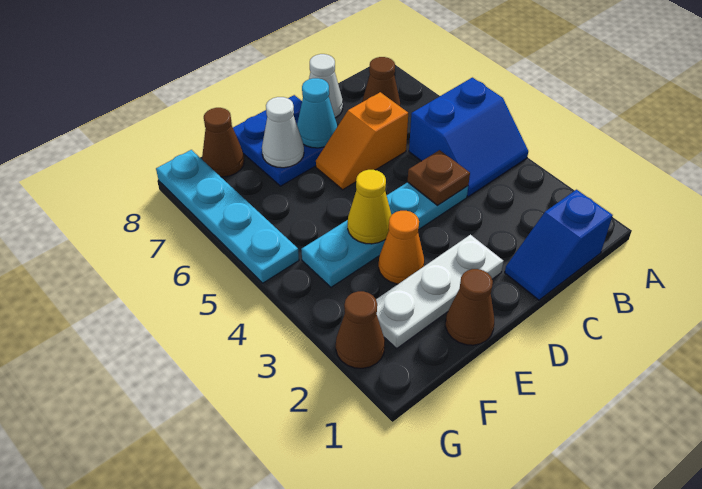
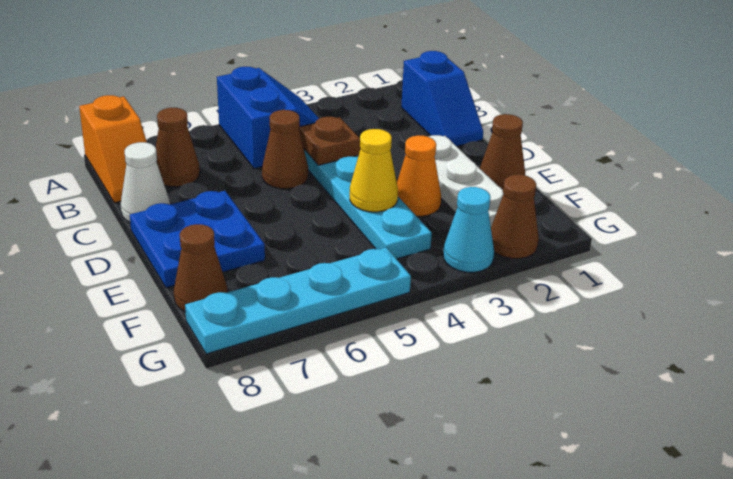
none -> brown 1x1 cone [262,110,308,189]
orange 1x2 slope [316,92,408,190] -> orange 1x2 slope moved to [79,95,147,203]
cyan 1x1 cone [297,78,338,148] -> cyan 1x1 cone moved to [443,187,494,272]
white 1x1 cone [262,97,304,168] -> none

